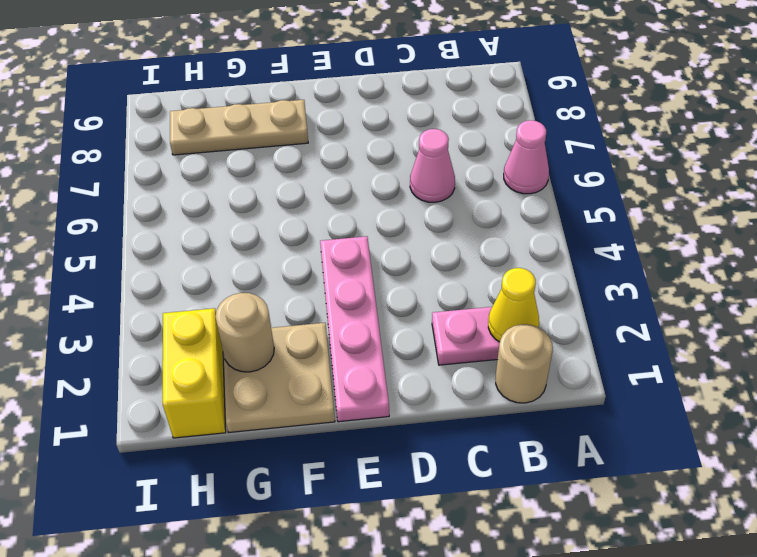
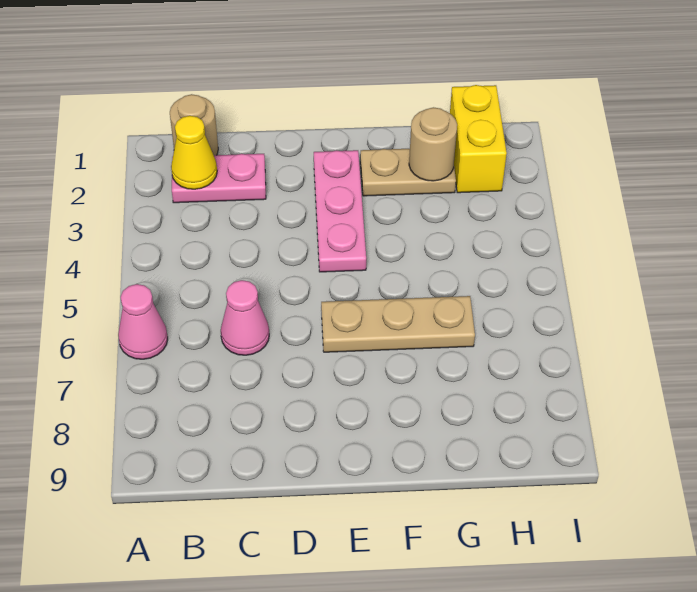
pink 1x4 plate [320,236,389,422] -> pink 1x3 plate [314,150,366,272]
tan 2x2 plate [224,323,335,433] -> tan 1x2 plate [360,149,456,196]
tan 1x3 plate [170,100,308,155] -> tan 1x3 plate moved to [321,296,475,352]

